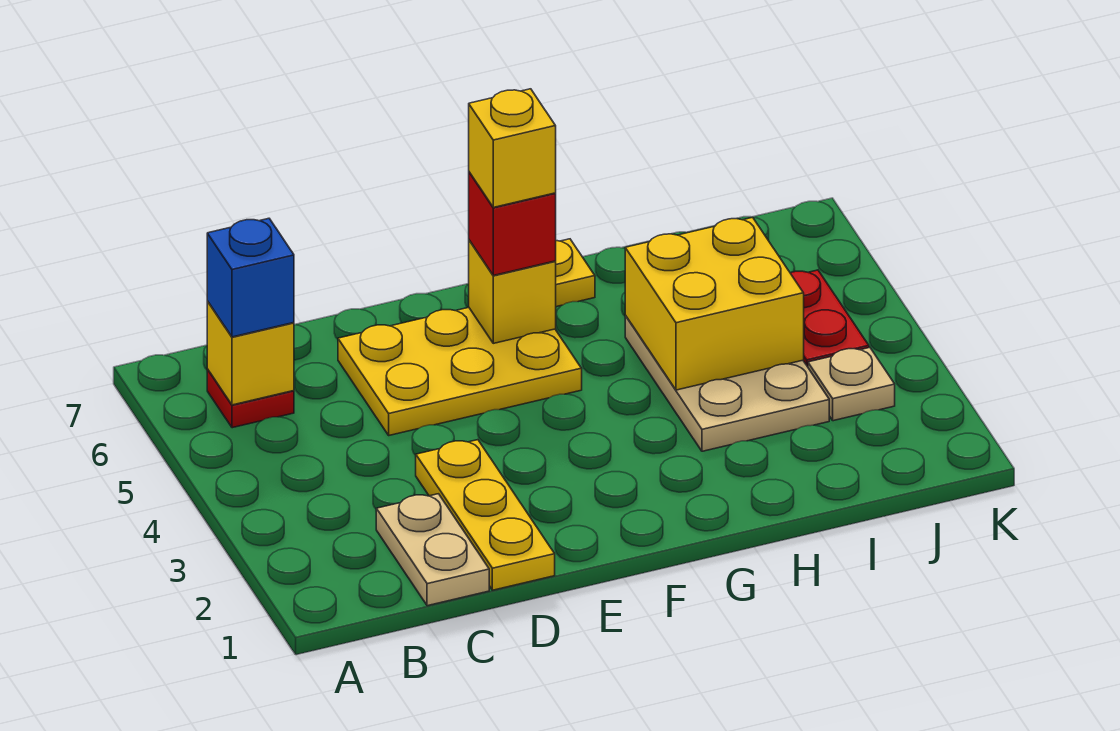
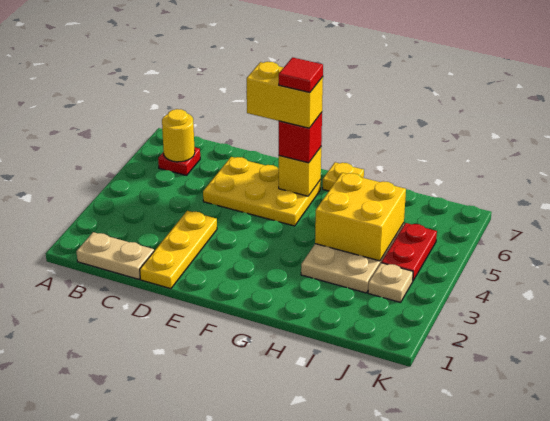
yellow 1x1 brick [207,301,294,405] -> yellow 1x1 round brick [162,109,195,162]
blue 1x1 brick [207,218,294,337] -> none
tan 1x2 plate [376,494,489,606] -> tan 1x2 plate turned to [77,232,154,279]
yellow 1x1 brick [469,89,556,207] -> yellow 1x2 brick [247,62,323,128]
none -> red 1x1 tile [279,57,323,92]

